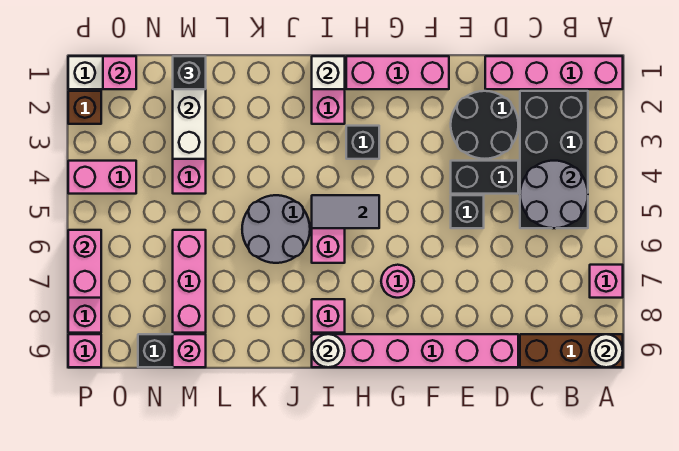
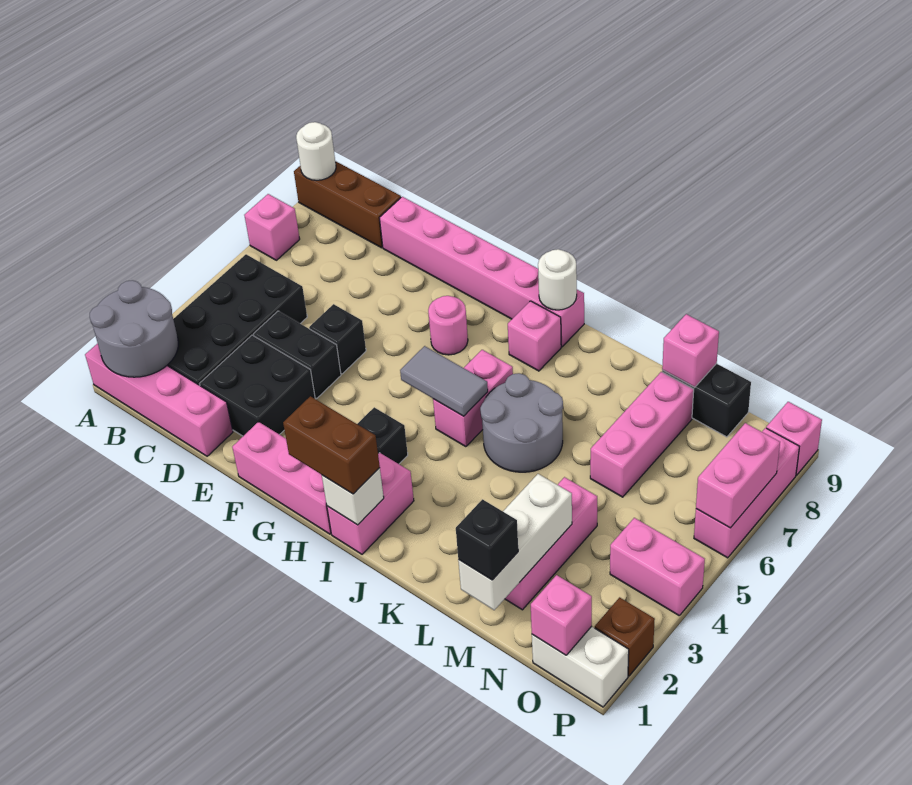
grey 2x2 round brick [520,161,588,228] -> grey 2x2 round brick moved to [90,280,178,377]
black 2x2 round brick [451,91,518,159] -> black 2x2 brick [200,335,315,436]
none -> brown 1x2 brick [283,396,380,494]

